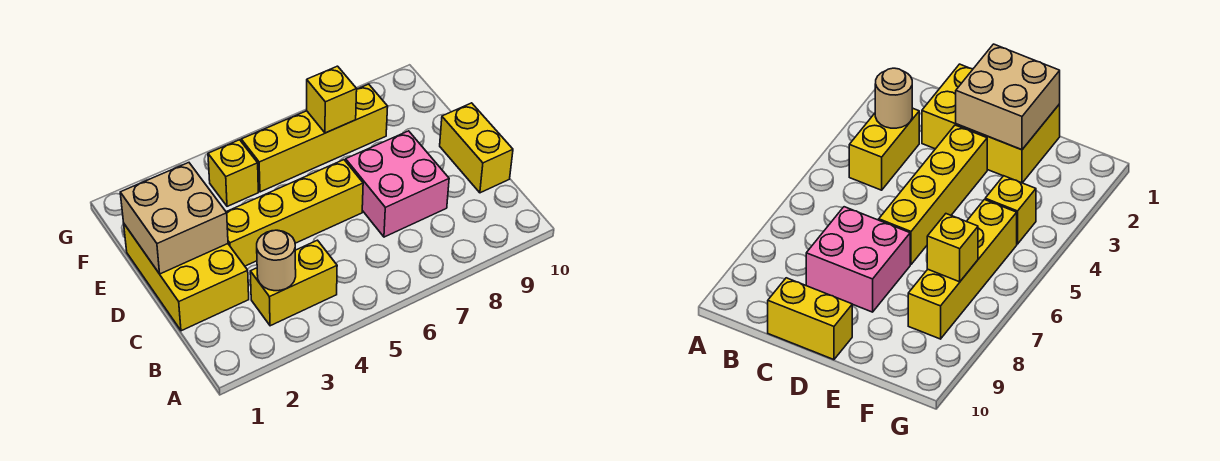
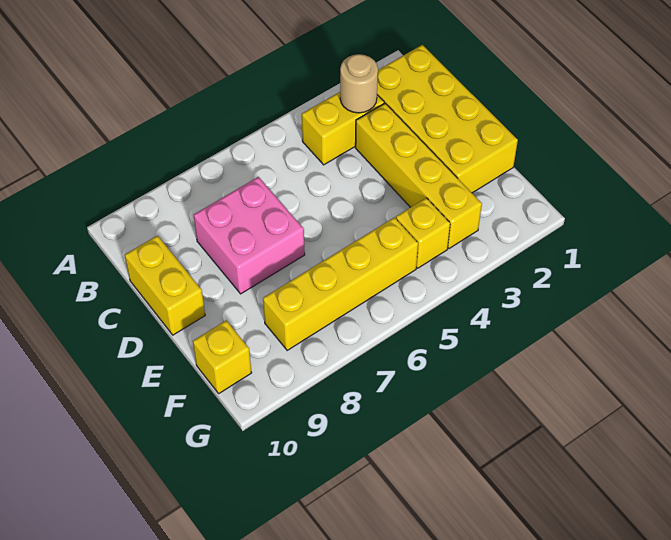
yellow 2x3 brick [124,224,249,331] -> yellow 2x4 brick [377,45,518,193]
tan 2x2 brick [120,163,228,274] -> none
yellow 1x4 brick [227,160,363,266] -> yellow 1x4 brick turned to [355,103,482,249]
yellow 1x1 brick [307,66,357,133] -> yellow 1x1 brick moved to [193,320,252,393]

